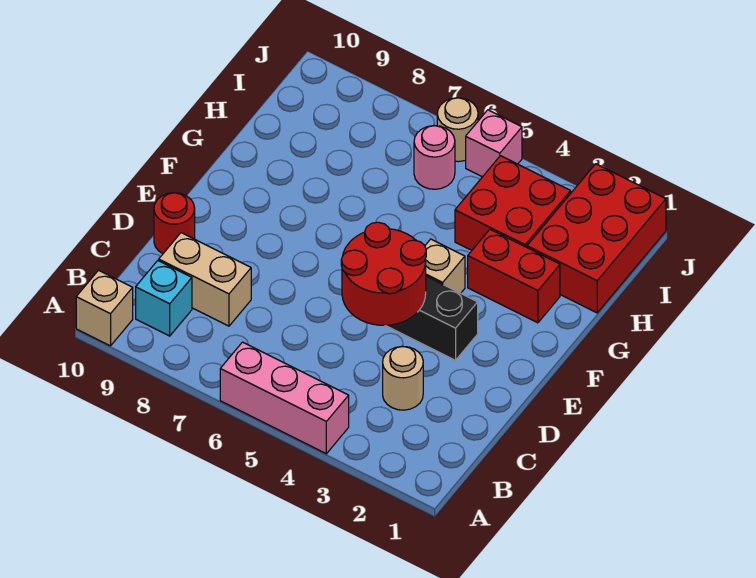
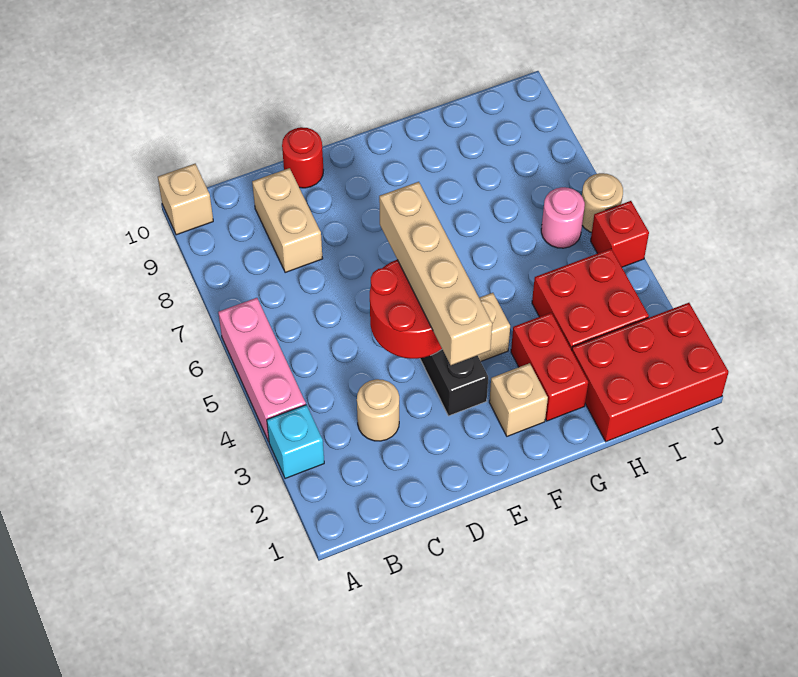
cyan 1x1 brick [136,261,192,336] -> cyan 1x1 brick moved to [267,405,324,479]
none -> tan 1x4 brick [379,182,492,365]
none -> tan 1x1 brick [489,363,548,436]
pink 1x1 brick [466,110,522,177] -> red 1x1 brick [591,201,649,267]

